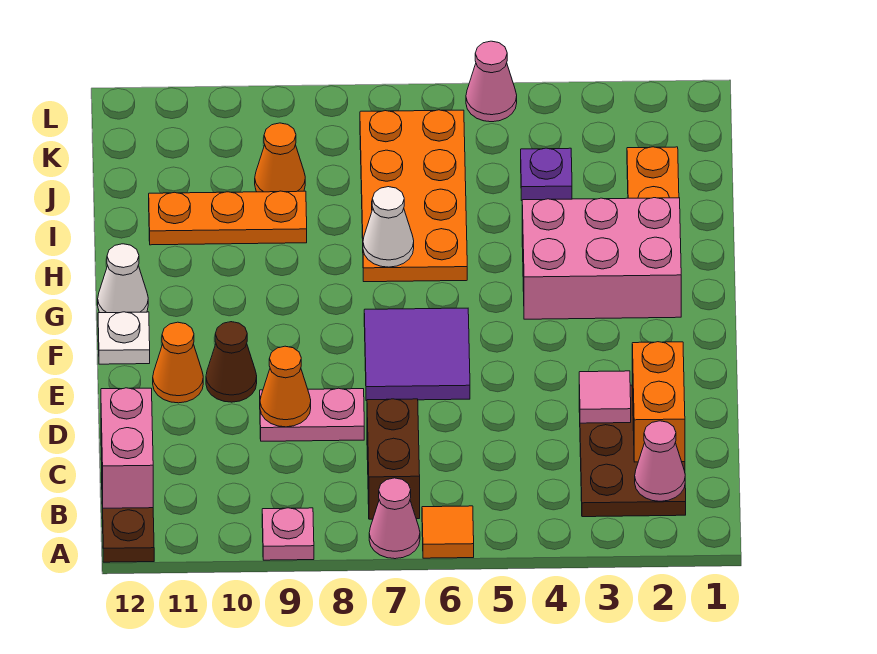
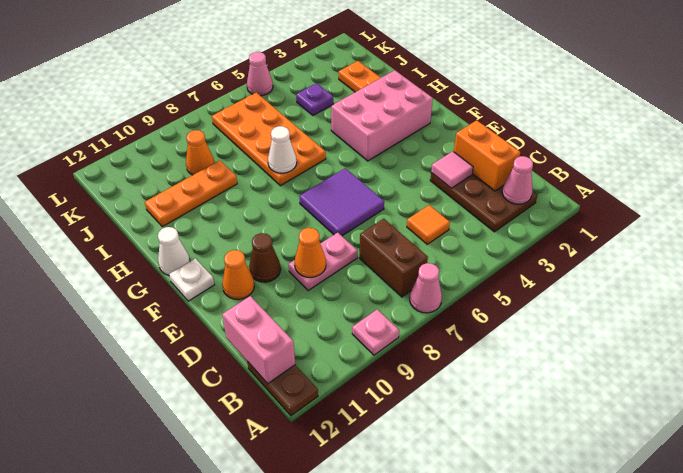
orange 1x1 tile [422,506,474,558] -> orange 1x1 tile moved to [407,205,450,244]

